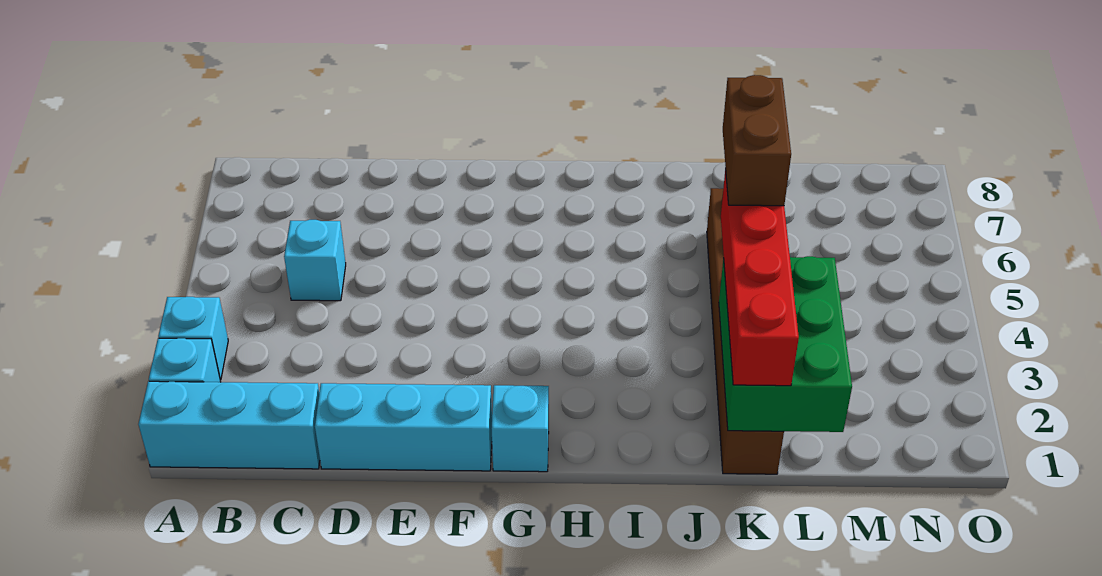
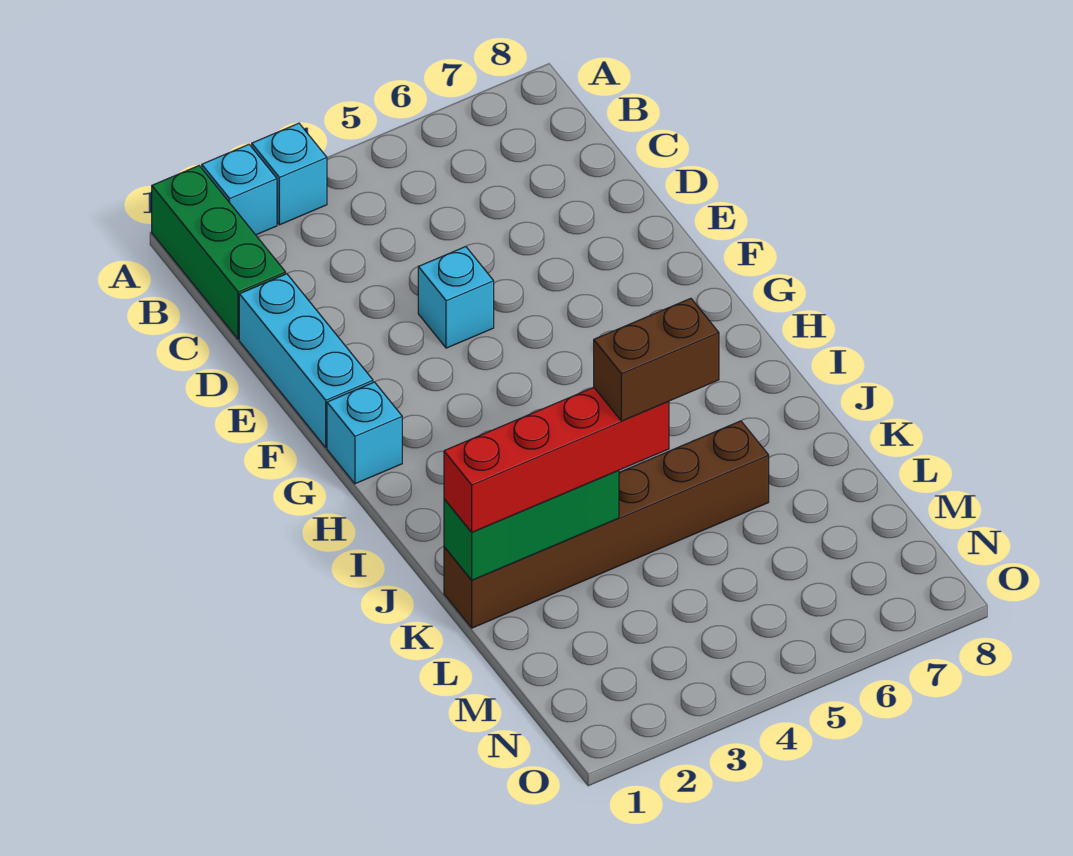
cyan 1x3 brick [138,381,320,469] -> green 1x3 brick [152,166,286,339]
cyan 1x1 brick [284,220,346,301] -> cyan 1x1 brick moved to [418,247,494,348]
green 2x3 brick [719,256,852,432] -> green 1x3 brick [444,470,619,580]

